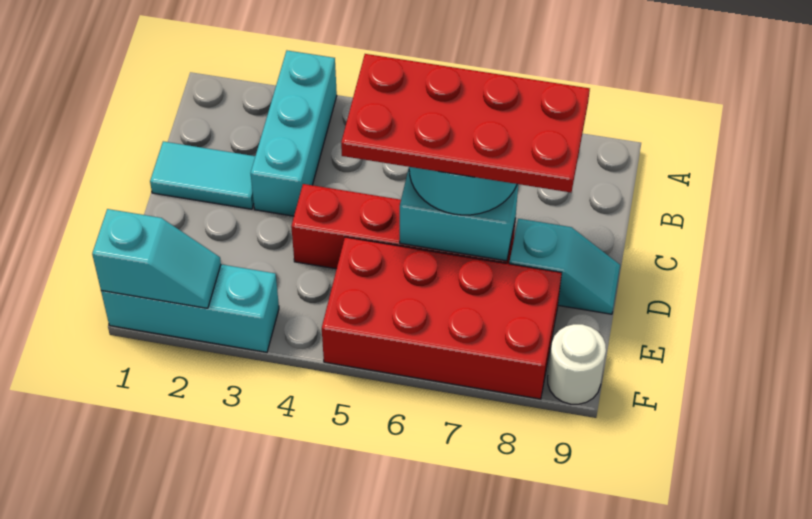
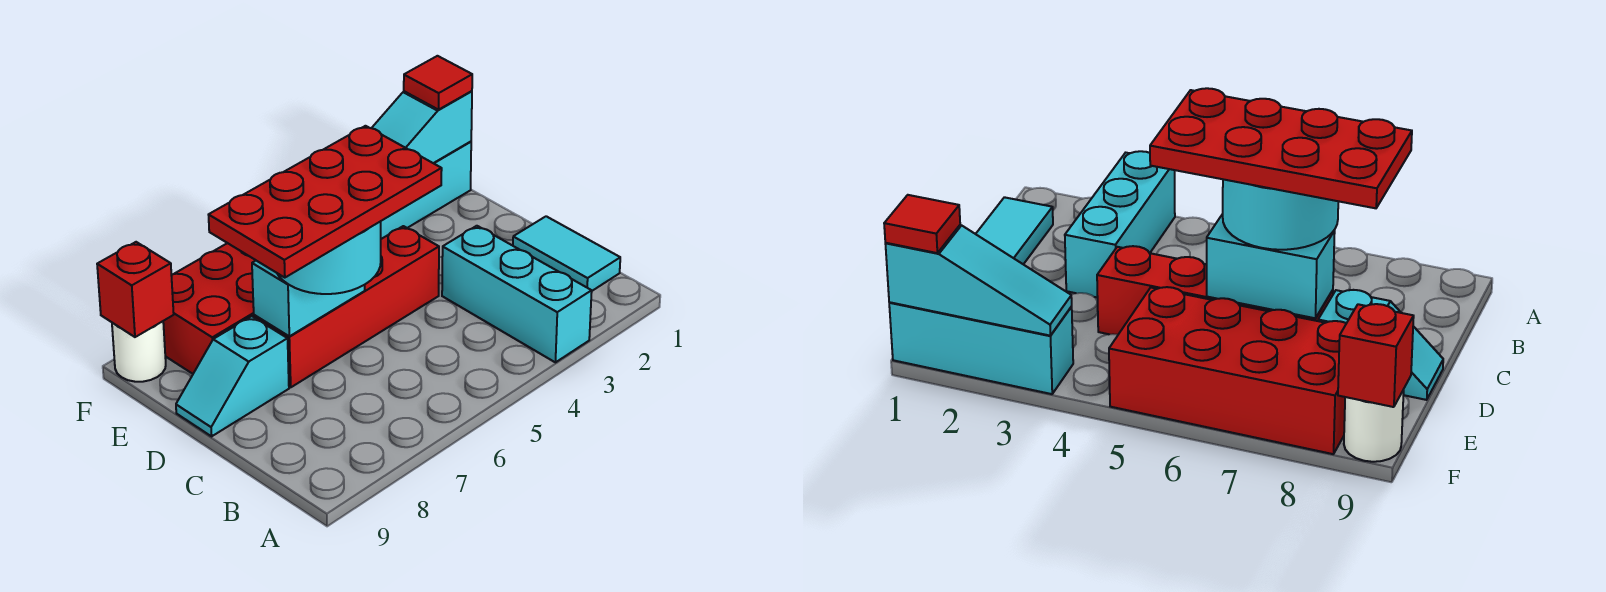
cyan 1x2 tile [150,141,255,209] -> cyan 1x2 tile turned to [513,216,620,291]
cyan 1x2 slope [92,209,221,308] -> cyan 1x3 slope [372,91,472,163]
none -> red 1x1 tile [404,56,472,110]
none -> red 1x1 brick [97,242,174,337]

